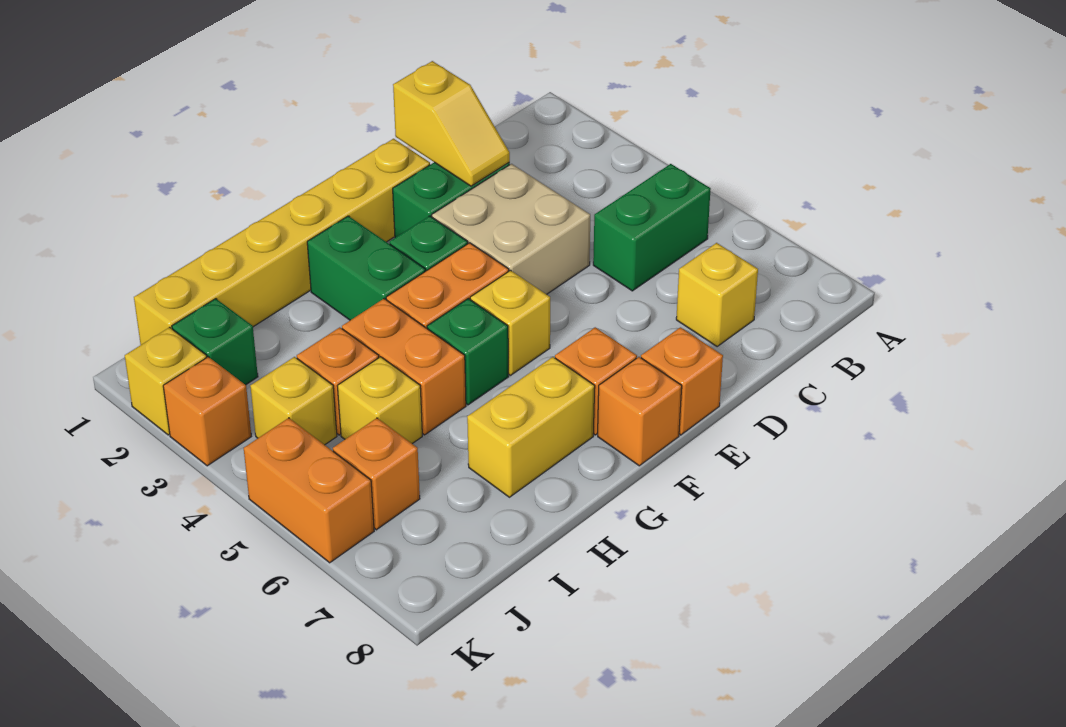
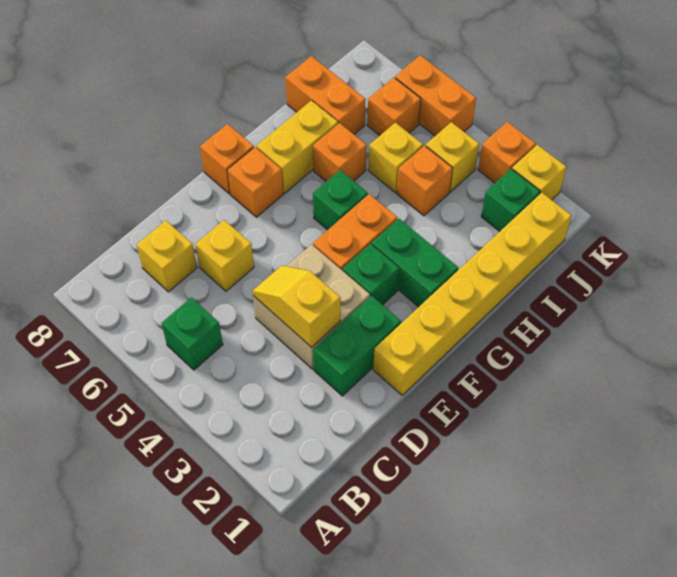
green 1x2 brick [593,164,711,291] -> green 1x1 brick [161,297,223,370]
yellow 1x2 slope [393,61,510,186] -> yellow 1x2 slope moved to [253,265,341,347]
orange 1x1 brick [641,327,723,435] -> orange 1x1 brick moved to [313,123,367,181]
yellow 1x1 brick [470,270,550,375] -> yellow 1x1 brick moved to [195,220,254,291]
orange 1x2 brick [342,299,466,435] -> orange 1x2 brick moved to [285,56,366,134]

